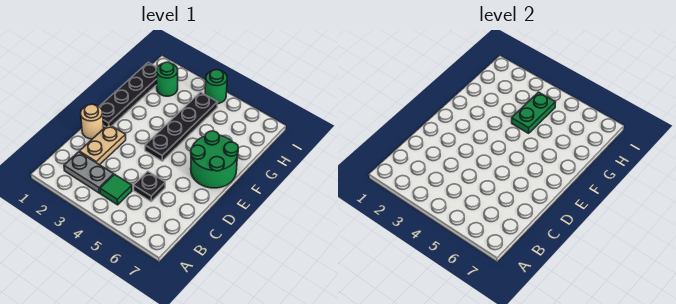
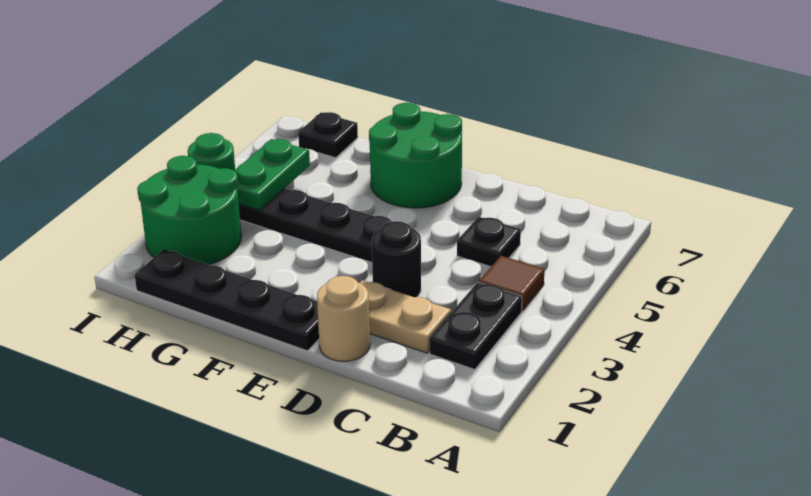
grey 1x2 plate [64,152,114,193] -> black 1x2 plate [429,282,522,370]
green 1x1 tile [100,174,132,205] -> brown 1x1 tile [479,256,545,311]
none -> black 1x1 round brick [372,221,421,297]
green 1x2 plate [512,92,556,133] -> green 1x2 plate turned to [234,139,310,211]
green 1x1 round brick [156,62,178,96] -> green 2x2 round brick [137,156,241,265]
none -> black 1x1 plate [298,112,358,158]

